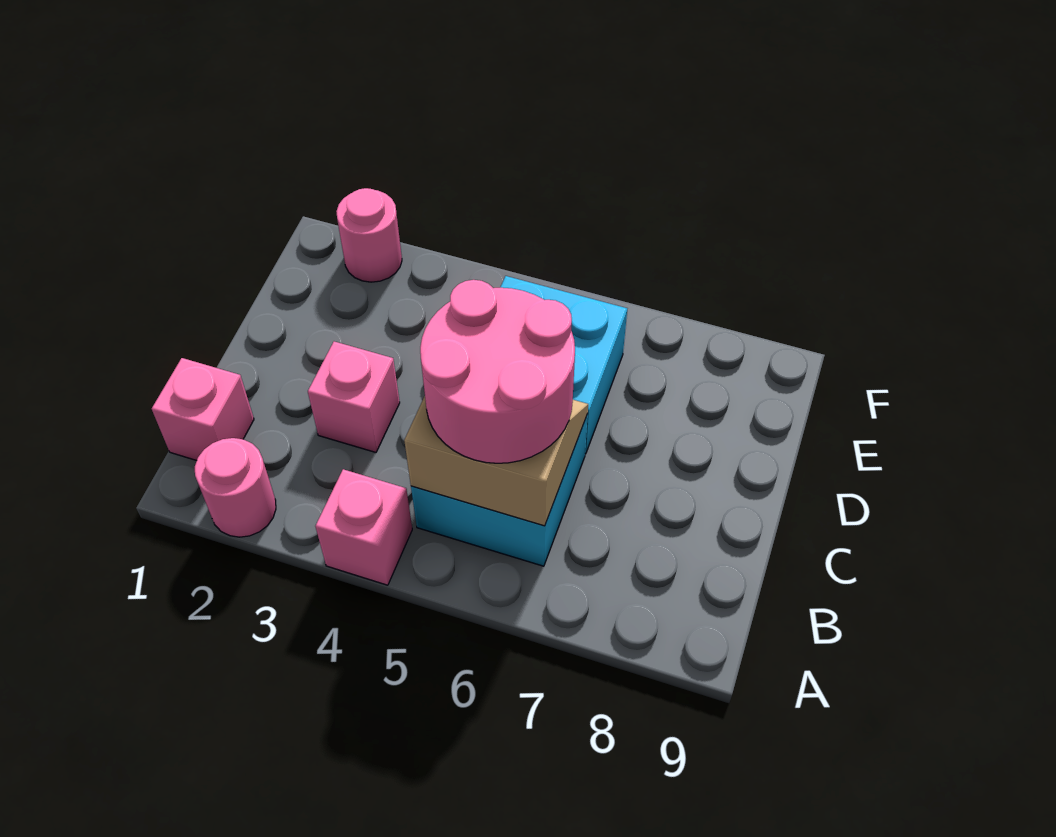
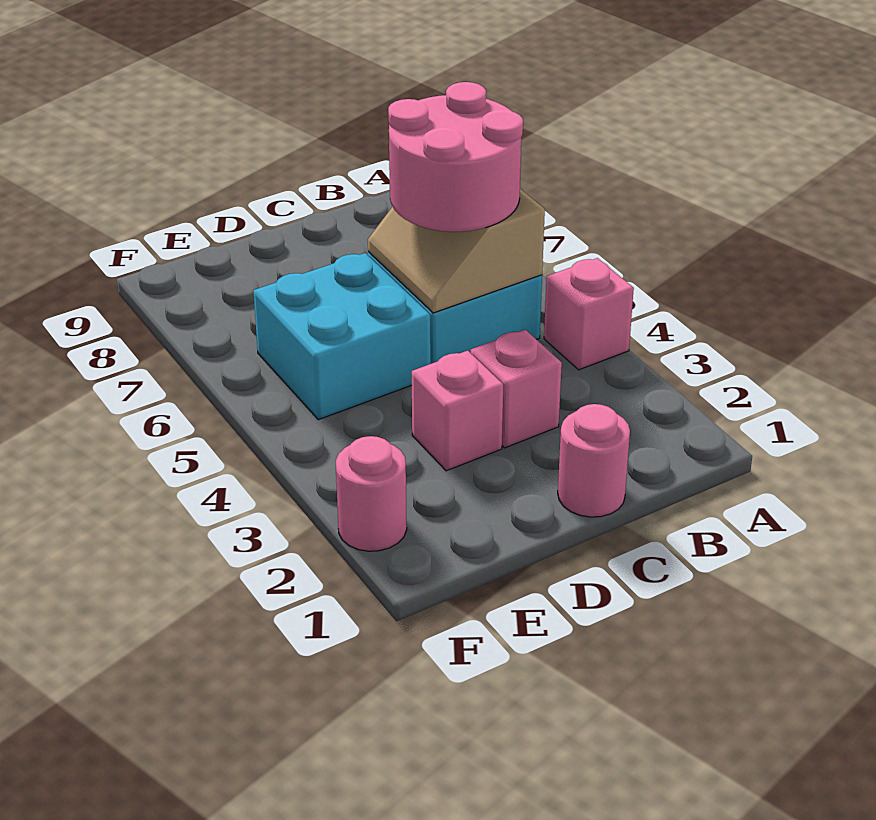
pink 1x1 round brick [195,438,276,537] -> pink 1x1 round brick moved to [558,404,630,517]
pink 1x1 brick [152,358,254,461] -> pink 1x1 brick moved to [411,351,503,471]

